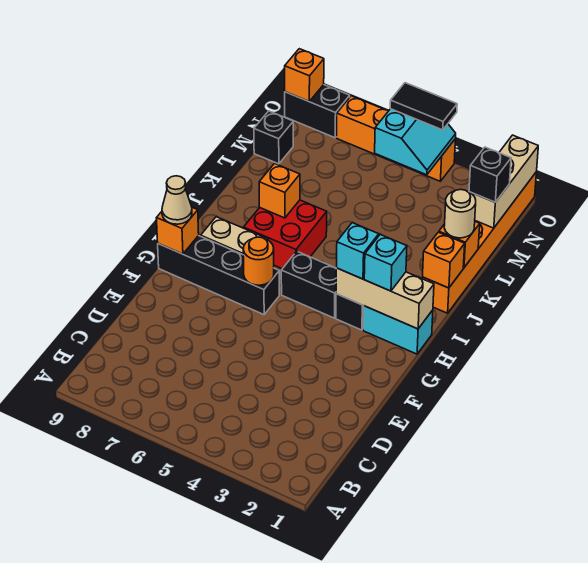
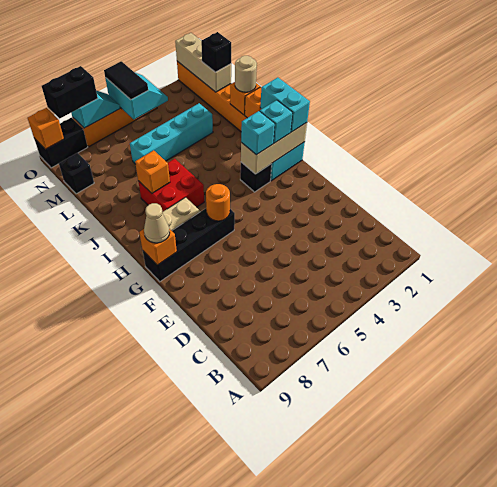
none -> cyan 1x2 brick [260,77,310,132]
black 1x2 brick [281,251,336,318] -> black 1x2 brick moved to [42,66,98,119]
none -> cyan 1x4 brick [130,103,213,163]
black 1x2 tile [390,83,457,130] -> black 1x2 tile turned to [104,61,148,100]
none -> cyan 1x2 slope [71,90,120,128]

